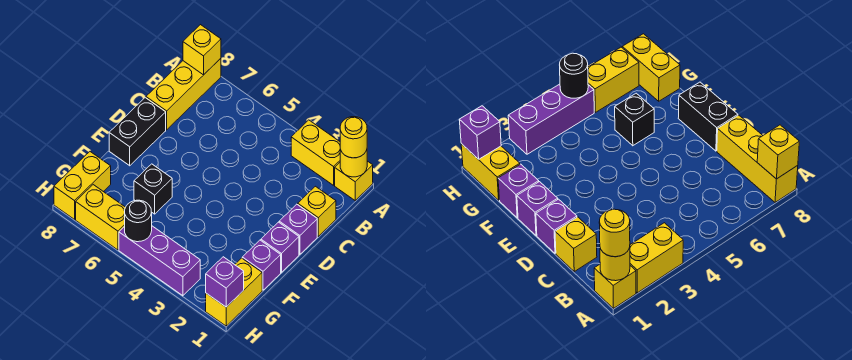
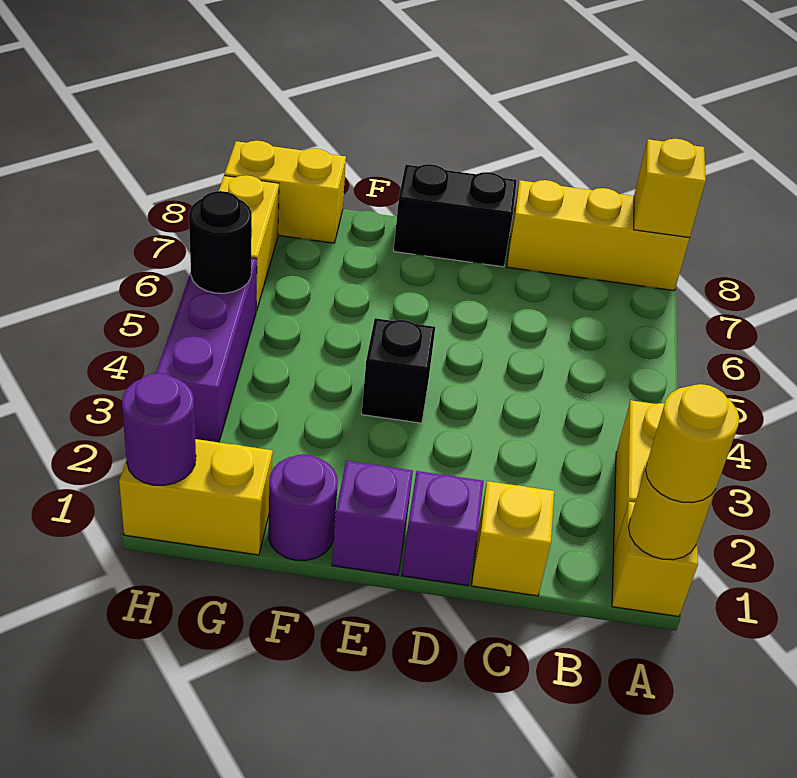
purple 1x1 brick [242,240,281,290] -> purple 1x1 round brick [268,454,338,561]
black 1x1 brick [134,164,172,214] -> black 1x1 brick moved to [362,318,435,423]
purple 1x1 brick [206,257,244,307] -> purple 1x1 round brick [122,373,196,485]

